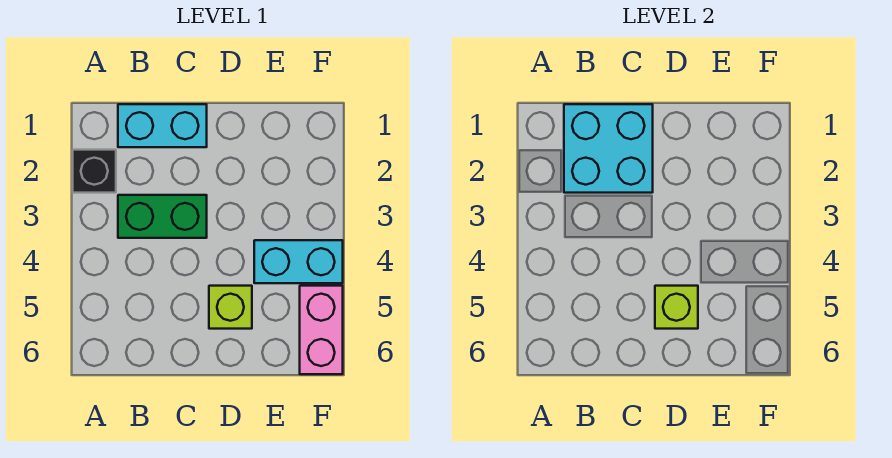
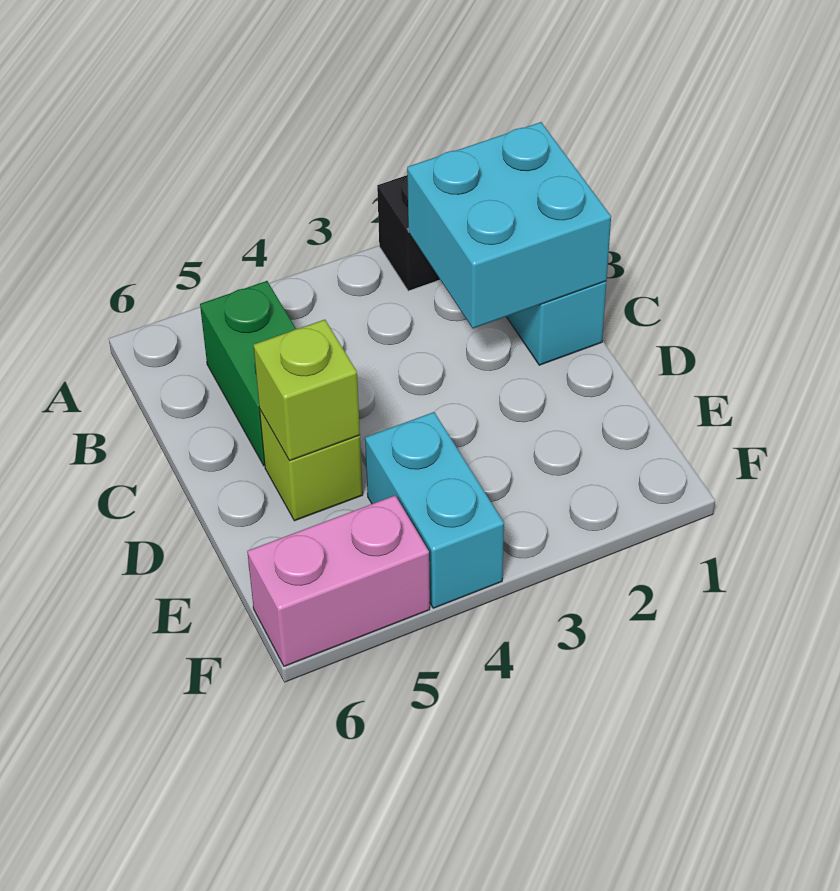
green 1x2 brick [118,195,207,238] -> green 1x2 brick moved to [200,281,296,466]

